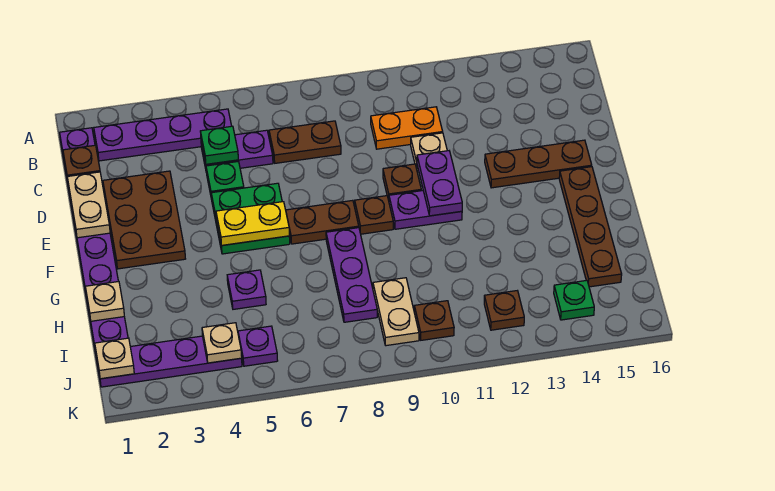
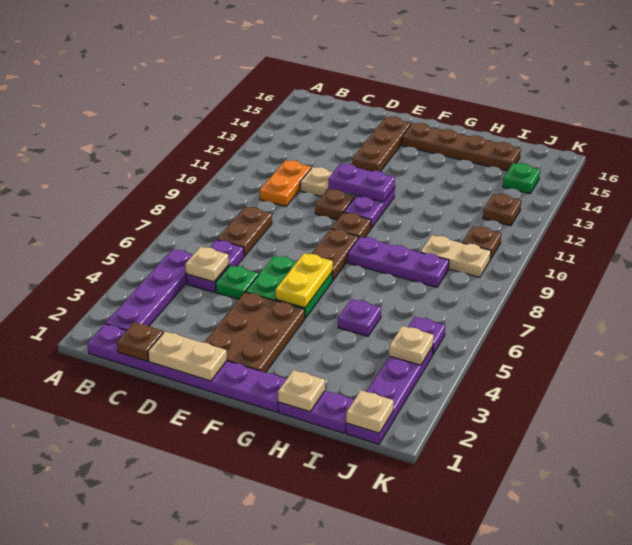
green 1x1 plate [200,126,238,164] -> tan 1x1 plate [185,247,229,282]
brown 2x3 plate [103,171,185,269] -> brown 2x3 plate turned to [204,292,305,373]

